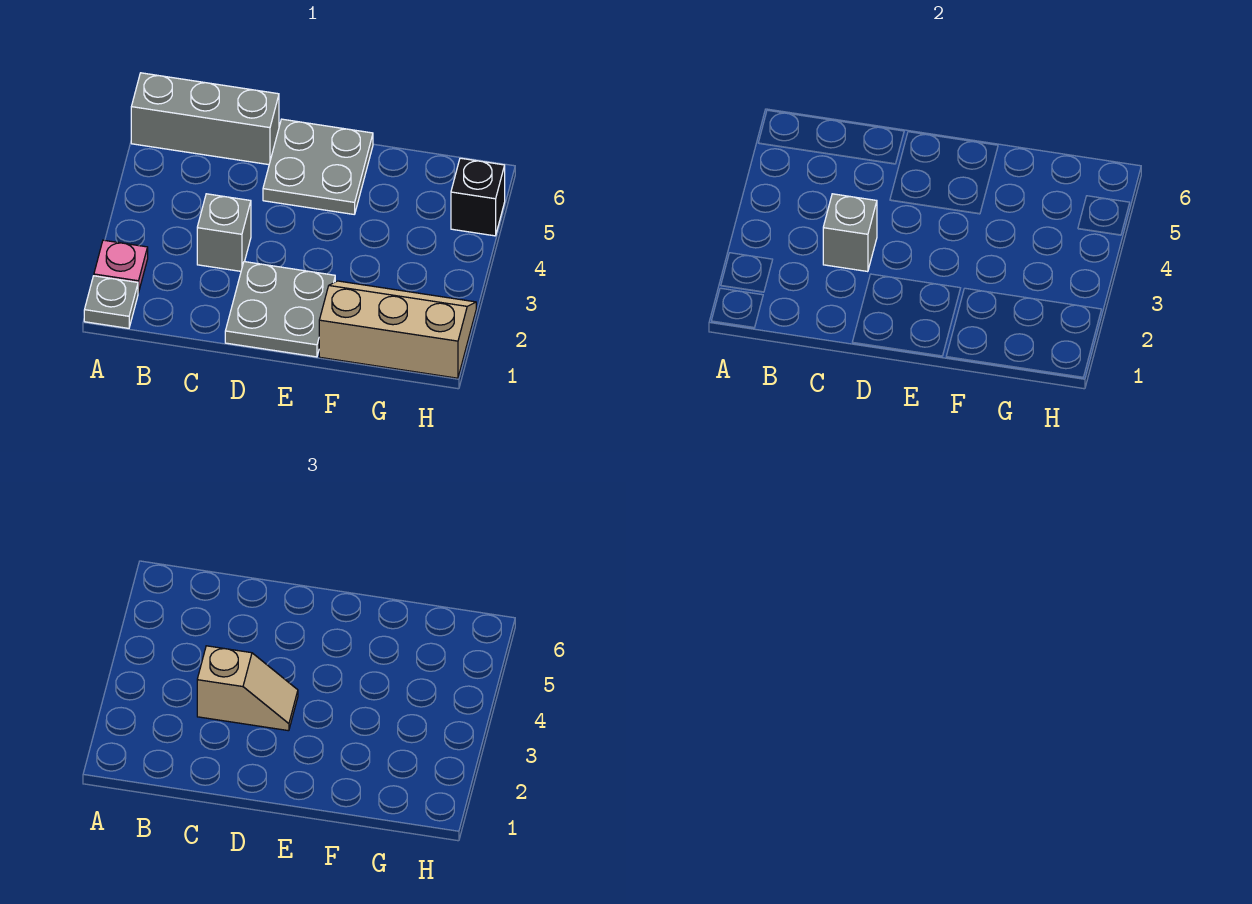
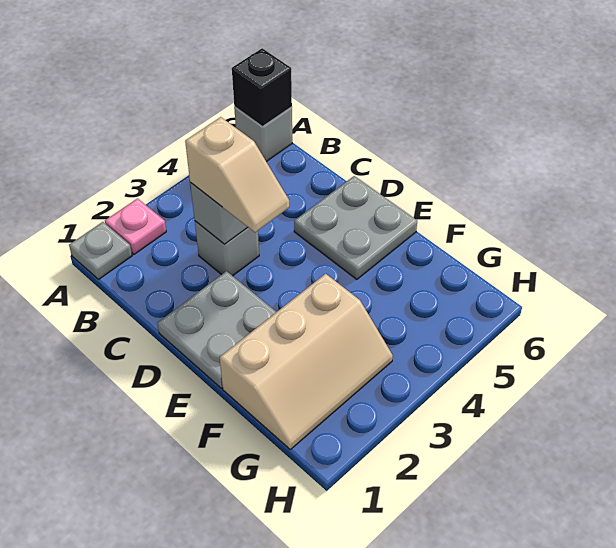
grey 1x3 brick [131,73,279,165] -> grey 1x1 brick [234,107,292,162]
tan 2x3 slope [319,281,476,378] -> tan 2x3 slope turned to [220,274,393,449]
black 1x1 brick [451,158,505,236] -> black 1x1 brick moved to [232,48,292,127]

